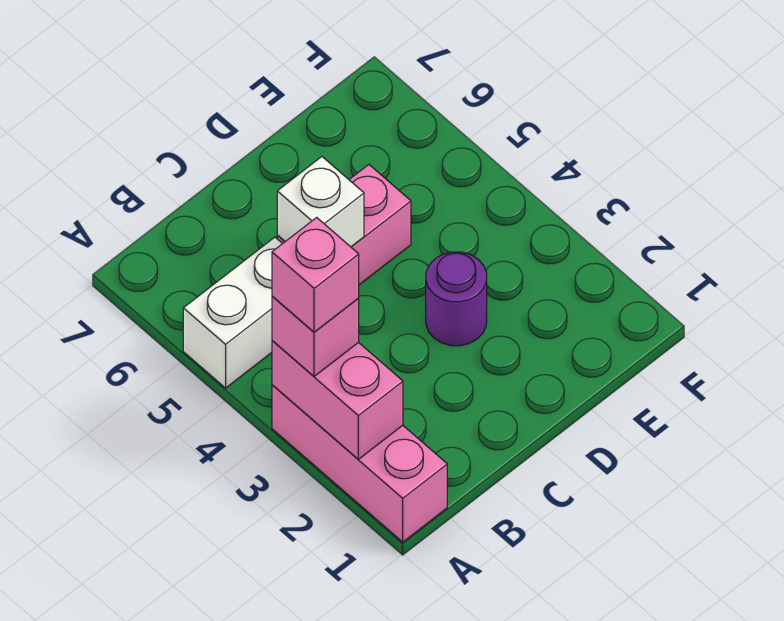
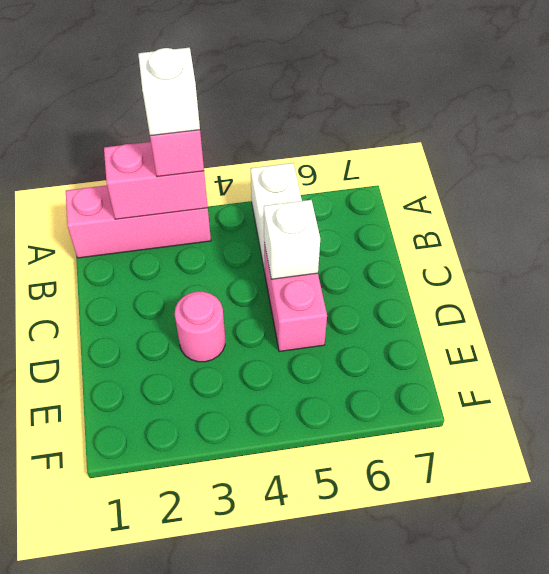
pink 1x1 brick [272,217,359,332] -> white 1x1 brick [138,48,200,136]
purple 1x1 round brick [426,252,487,346] -> pink 1x1 round brick [175,292,225,362]

